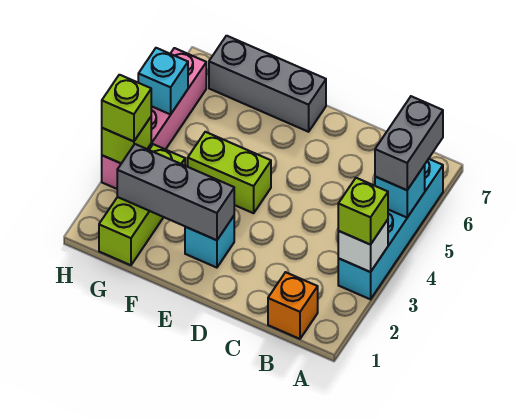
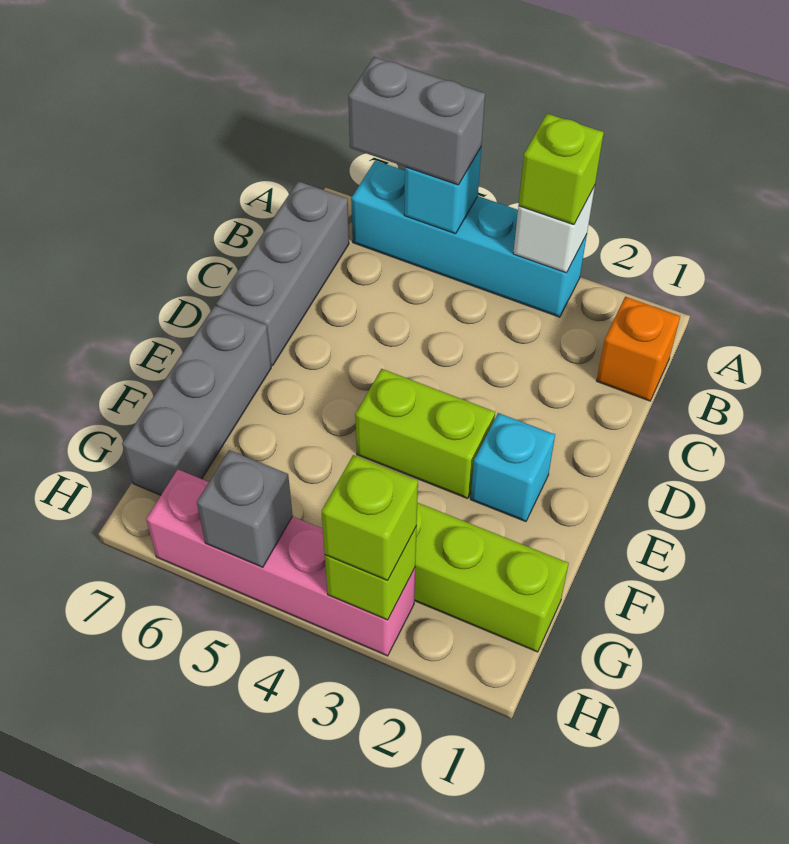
grey 1x3 brick [117,144,234,240] -> grey 1x3 brick moved to [216,181,349,366]
lime 1x2 brick [188,132,271,213] -> lime 1x2 brick turned to [355,369,495,499]
cyan 1x1 brick [138,48,188,114] -> grey 1x1 brick [197,450,293,567]

